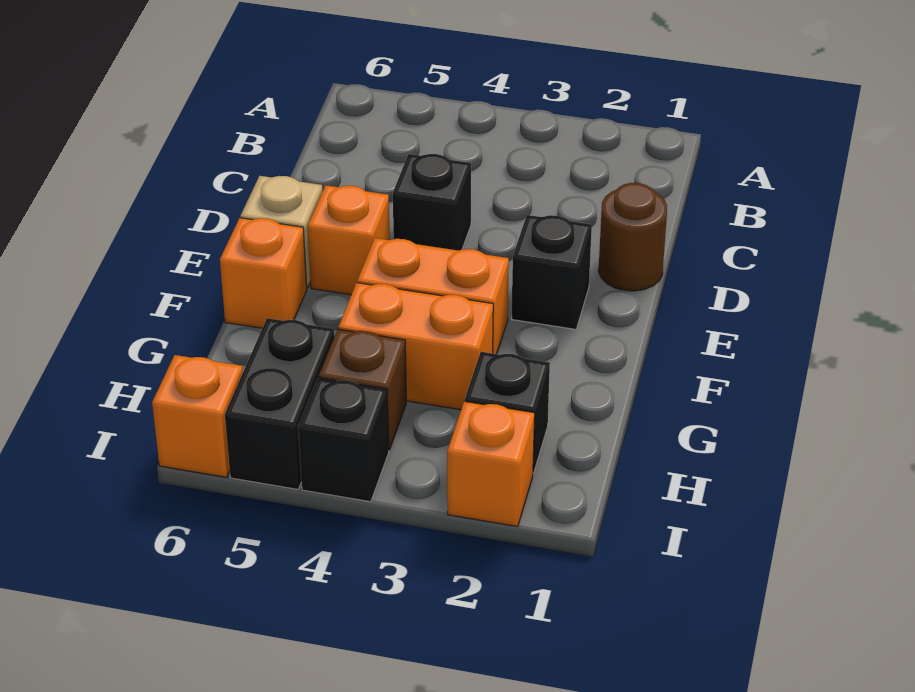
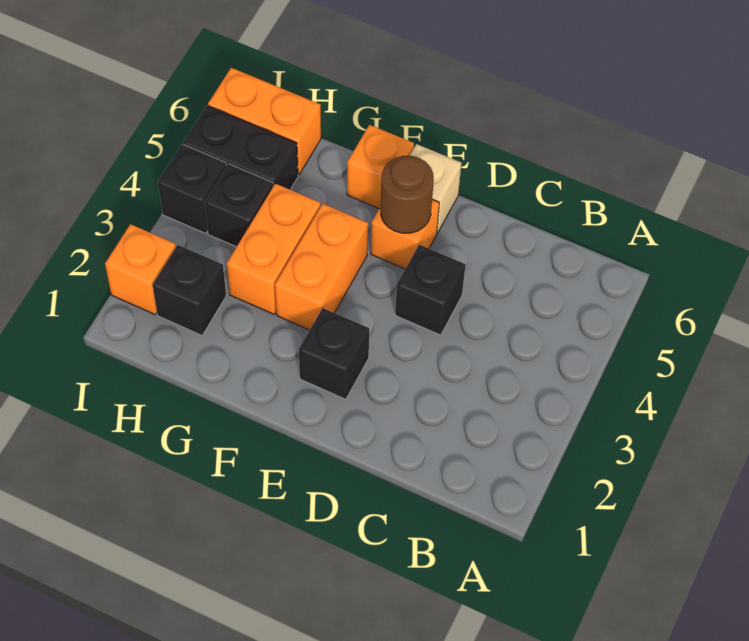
brown 1x1 round brick [598,183,667,291] -> brown 1x1 round brick moved to [380,156,434,233]
brown 1x1 brick [319,329,406,450] -> black 1x1 brick [205,164,273,247]
orange 1x1 brick [152,355,243,477] -> orange 1x2 brick [208,68,321,175]

